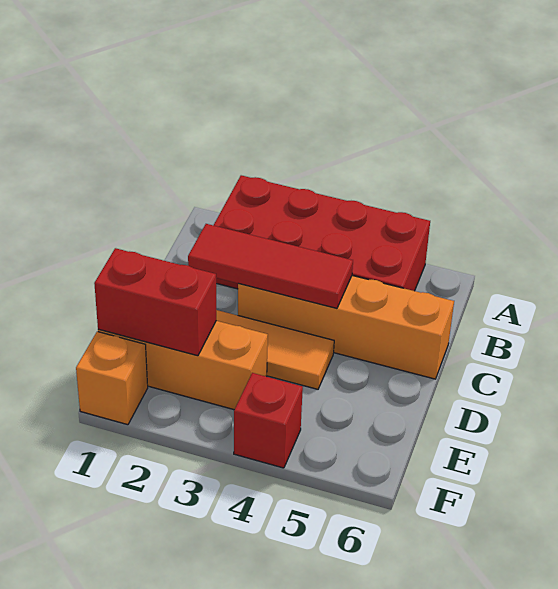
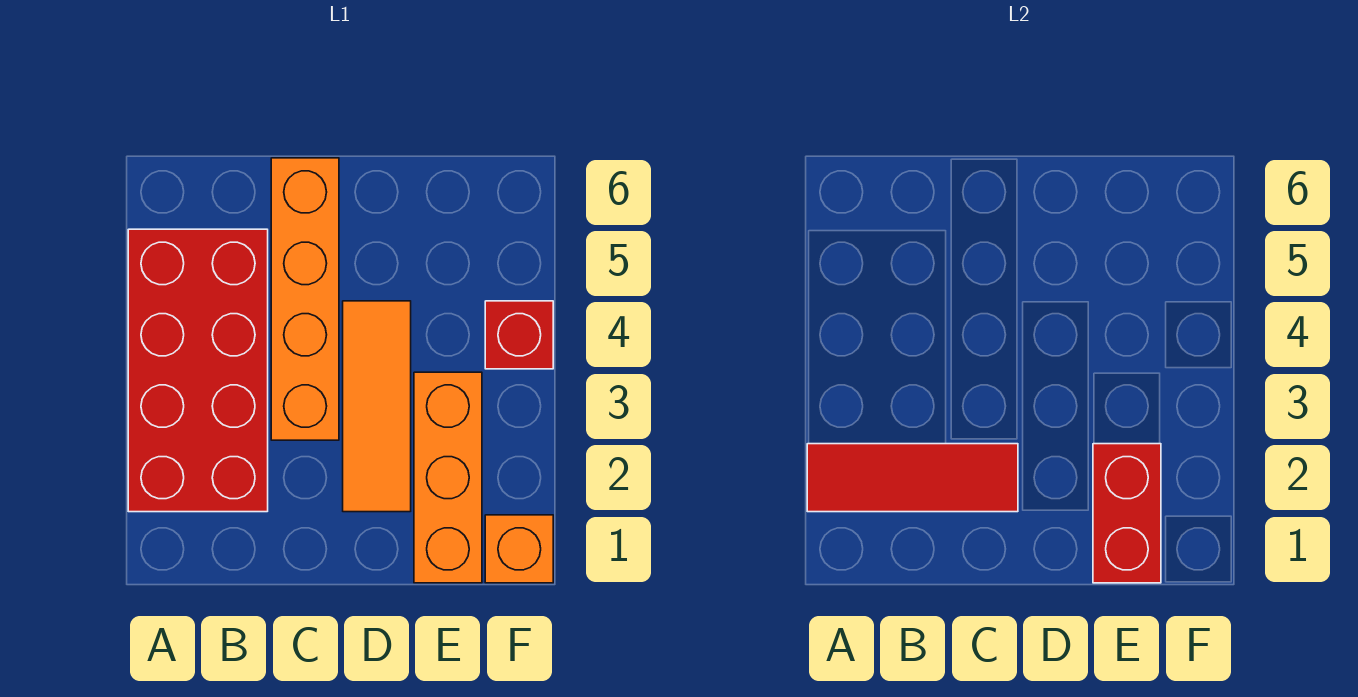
red 1x3 tile [188,224,353,308] -> red 1x3 tile turned to [807,444,1018,512]

